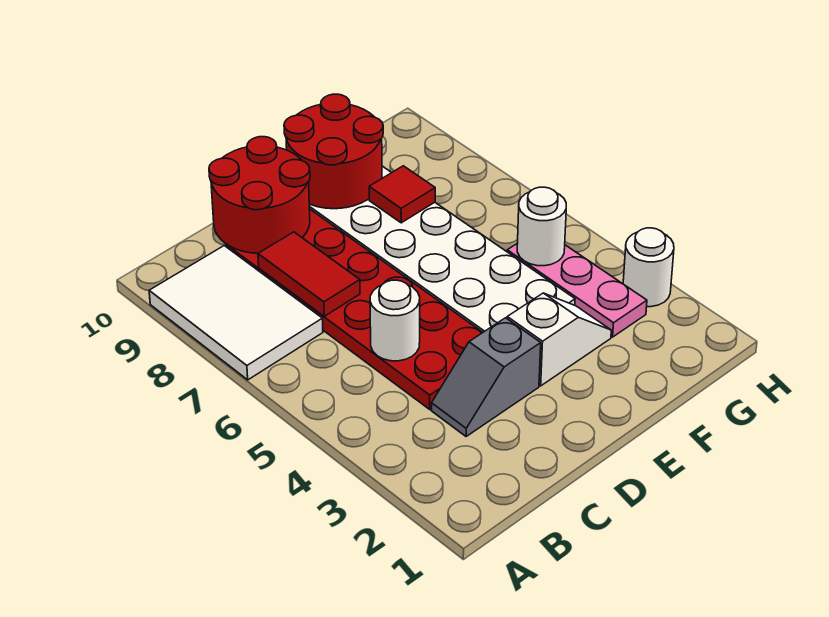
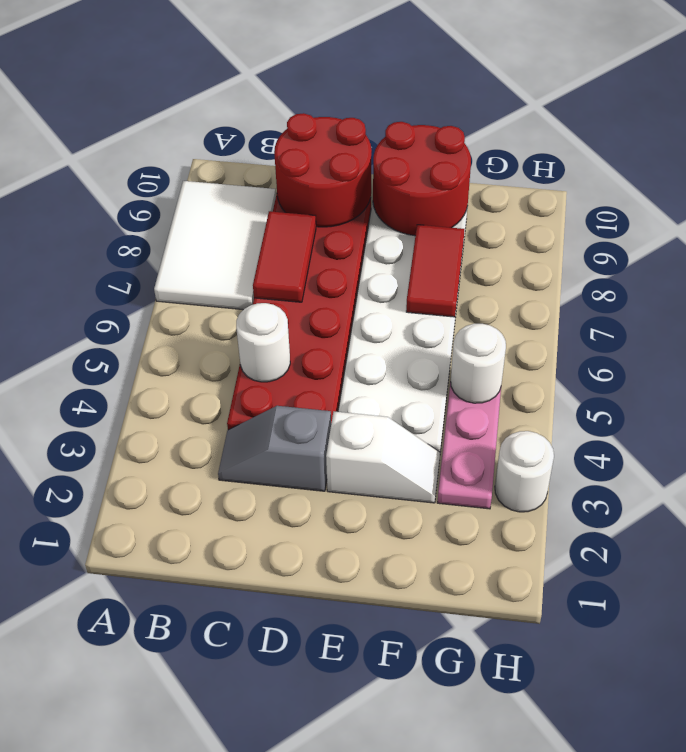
red 1x1 tile [369,166,435,223] -> red 1x2 tile [406,225,464,317]

